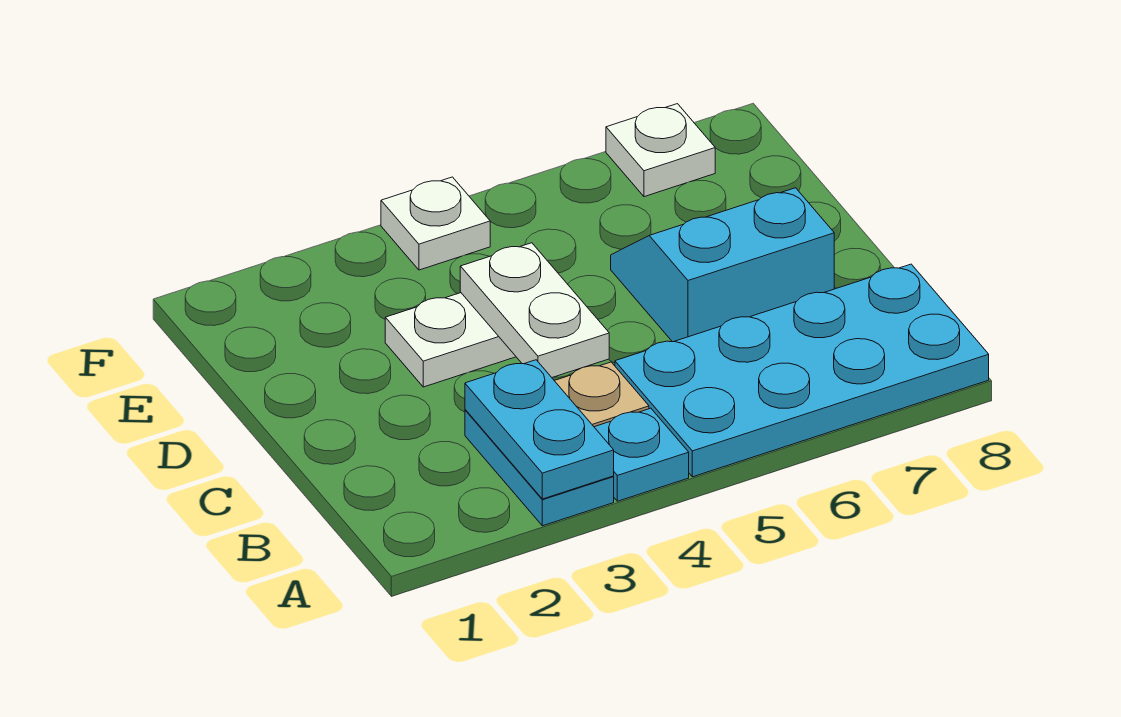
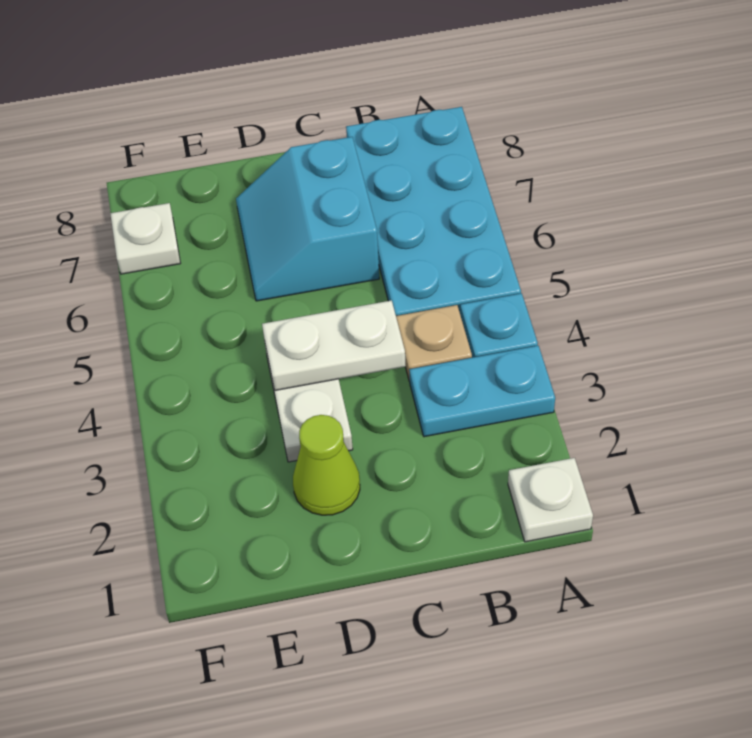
cyan 1x2 plate [465,360,614,499] -> none
none -> lime 1x1 cone [293,415,360,515]
white 1x1 plate [381,177,490,270] -> white 1x1 plate moved to [508,458,593,542]

